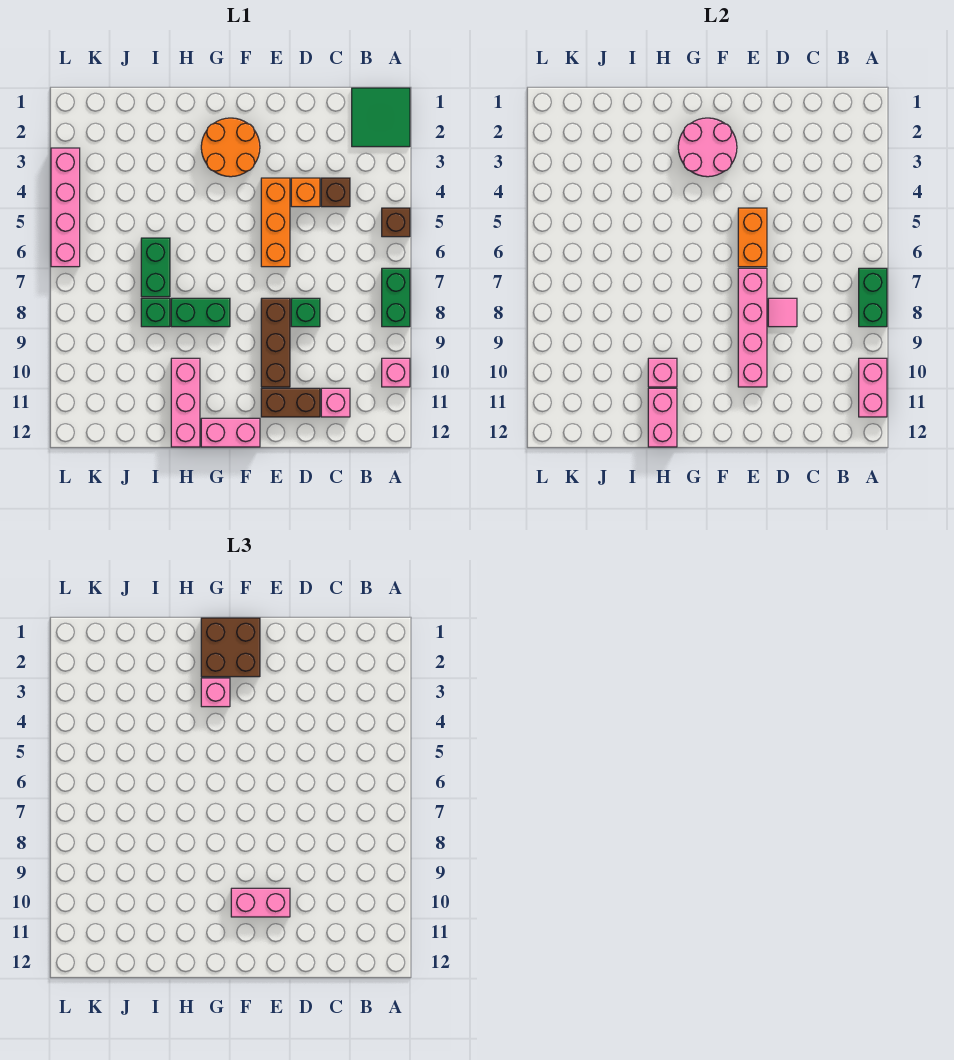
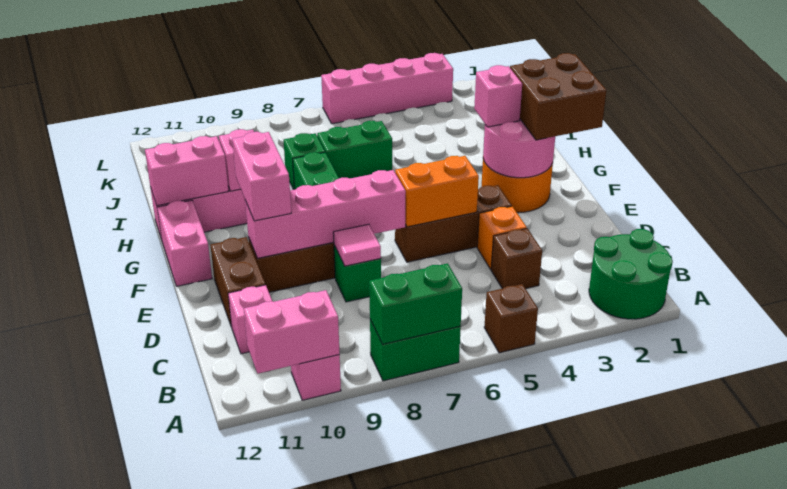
green 2x2 tile [352,88,410,147] -> green 2x2 round brick [589,229,673,319]
orange 1x3 brick [261,178,290,267] -> brown 1x3 brick [395,185,512,262]

